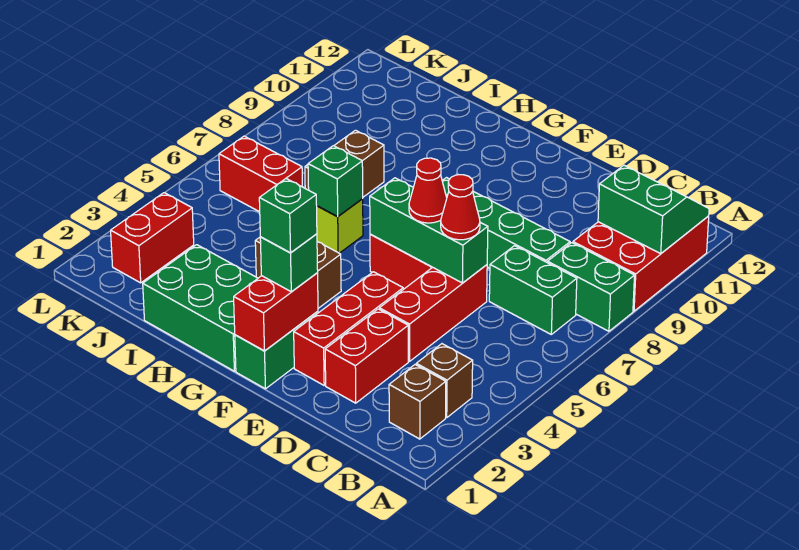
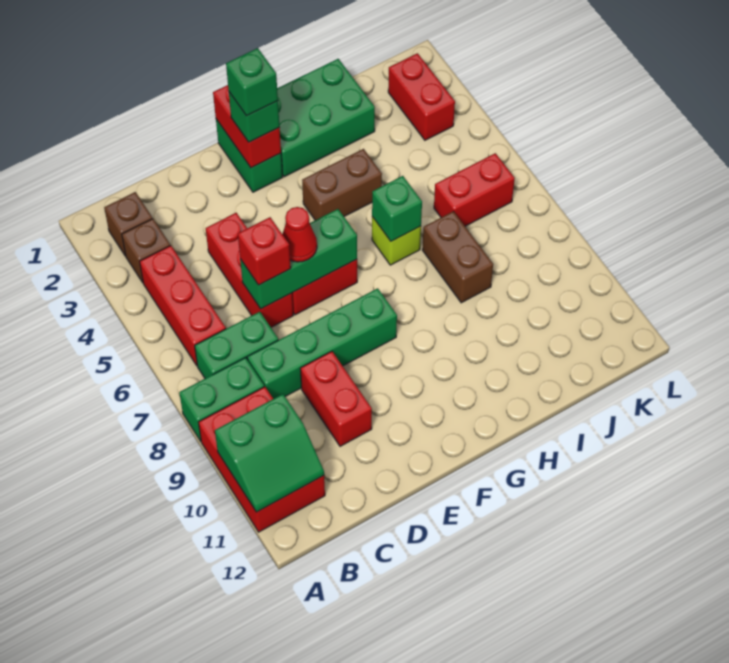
red 1x2 brick [325,309,408,403] -> red 1x2 brick moved to [300,351,372,446]
red 1x1 cone [441,175,480,240] -> red 1x1 brick [238,217,291,285]
red 1x3 brick [294,272,403,385] -> red 1x3 brick moved to [140,245,226,365]

